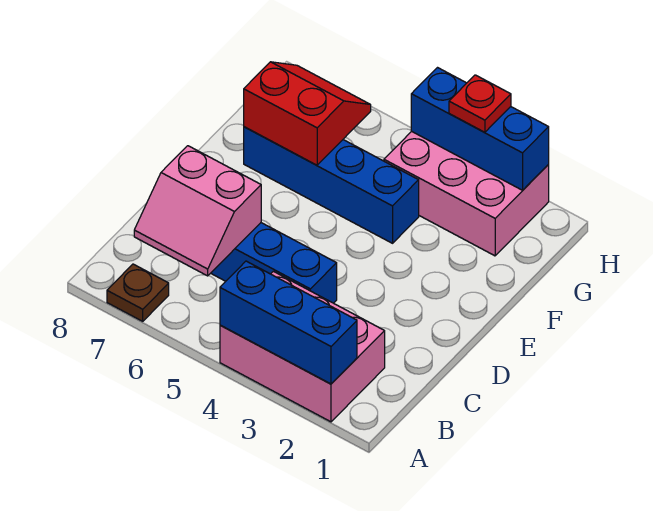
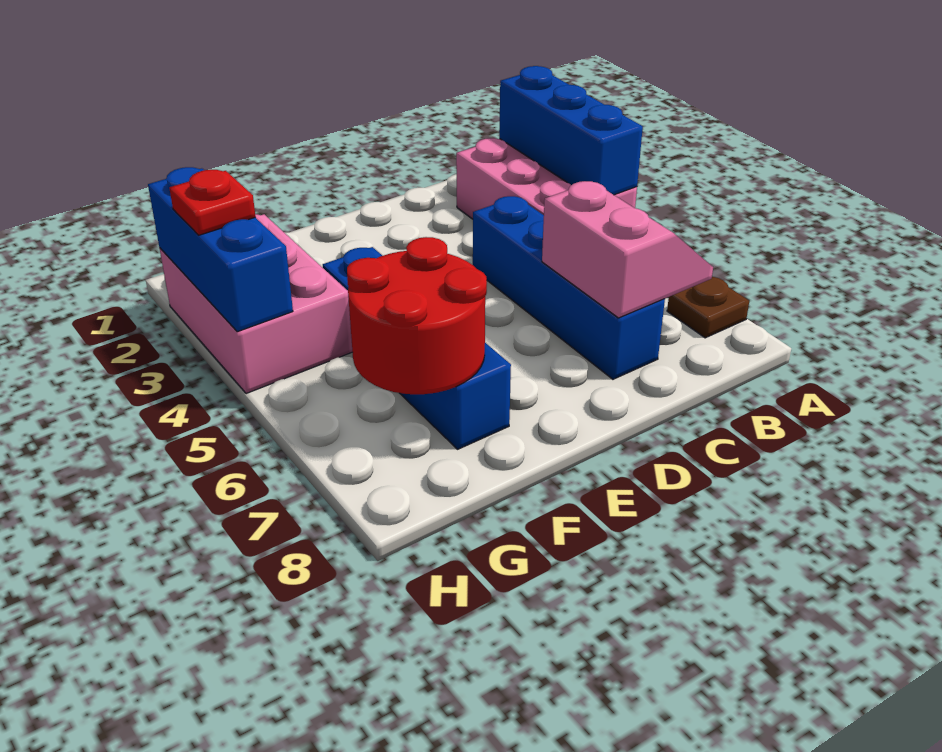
red 2x2 slope [244,62,371,165] -> red 2x2 round brick [347,237,487,394]

